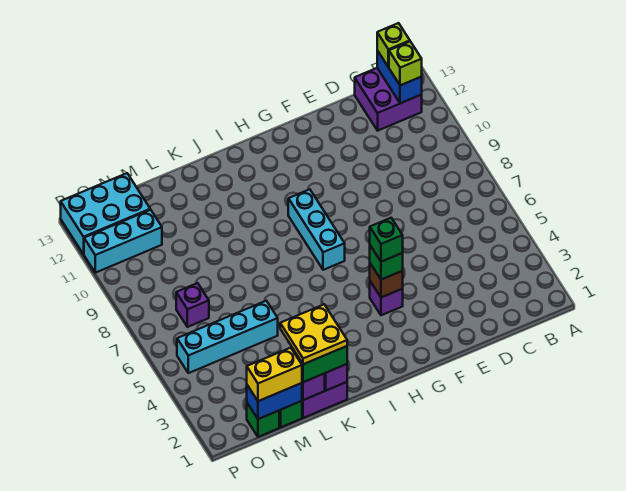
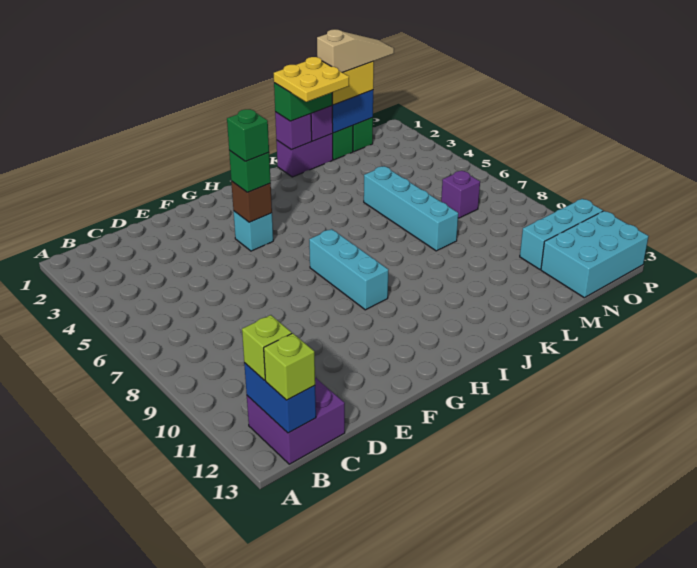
purple 1x1 brick [370,281,403,315] -> cyan 1x1 brick [234,211,273,251]
cyan 1x4 brick [177,301,278,373] -> cyan 1x4 brick turned to [364,166,458,251]
none -> tan 1x3 slope [317,29,394,73]

